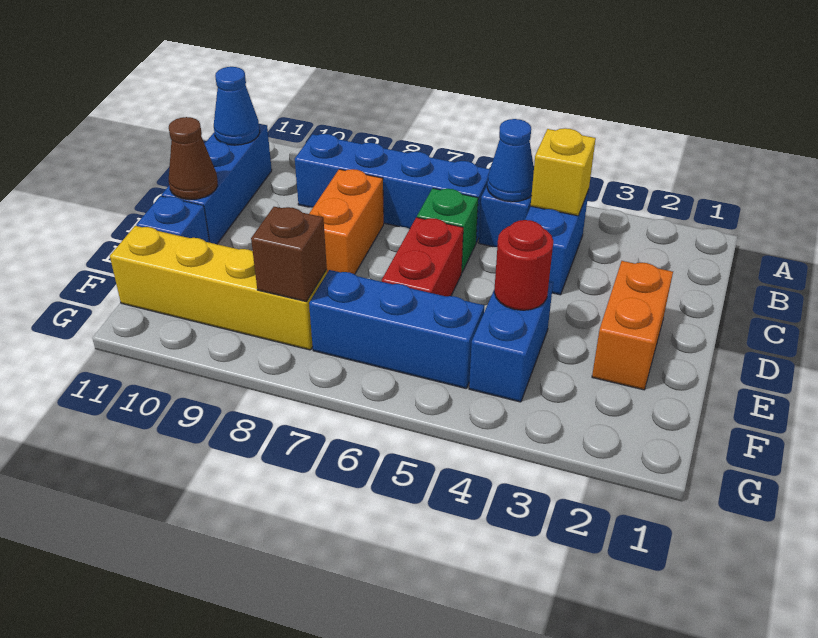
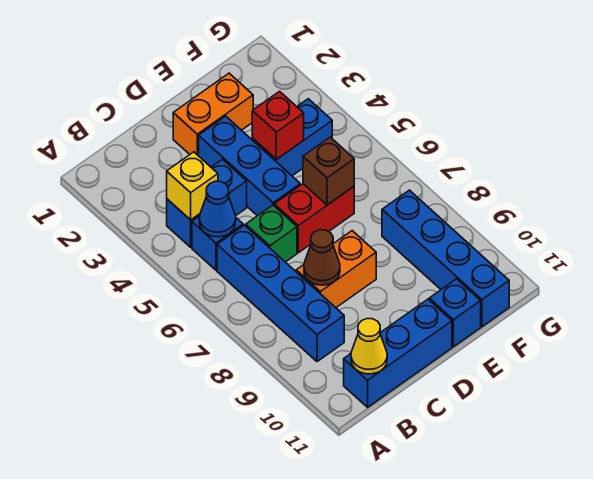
blue 1x1 cone [214,67,260,145] -> yellow 1x1 cone [351,319,387,374]
brown 1x1 cone [169,117,218,200] -> brown 1x1 cone moved to [304,230,340,285]
red 1x1 round brick [494,220,553,310] -> red 1x1 brick [252,91,304,159]
blue 1x3 brick [309,270,484,388] -> blue 1x3 brick moved to [199,116,300,216]
yellow 1x4 brick [110,226,327,350] -> blue 1x4 brick [382,190,509,327]
brown 1x1 brick [251,207,327,302] -> brown 1x1 brick moved to [303,137,354,205]

